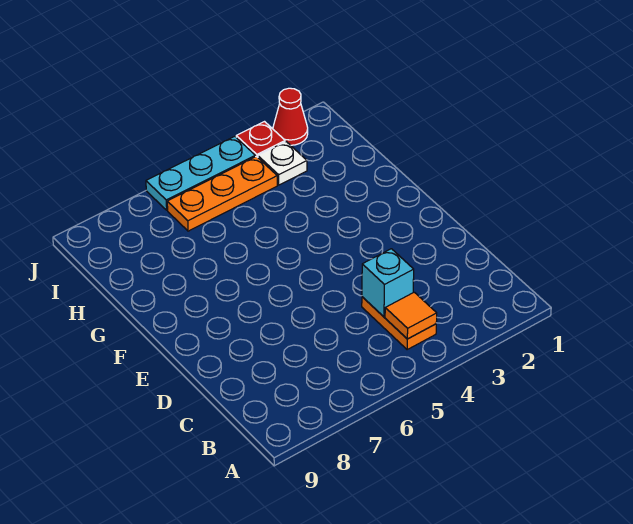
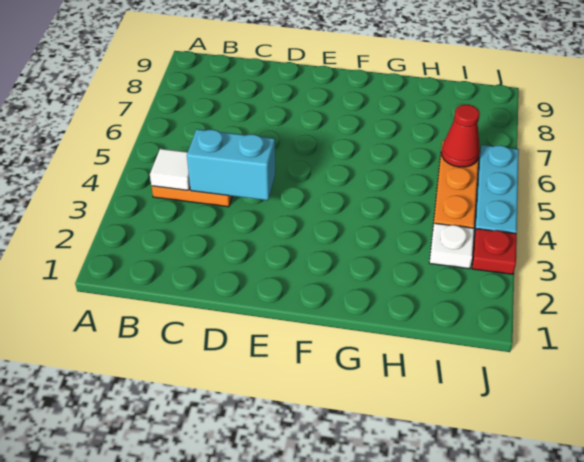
orange 1x1 tile [385,292,437,339] -> white 1x1 tile [150,149,190,190]
cyan 1x1 brick [362,249,414,317] -> cyan 1x2 brick [187,129,275,200]
red 1x1 cone [273,88,308,145] -> red 1x1 cone moved to [441,105,480,167]

